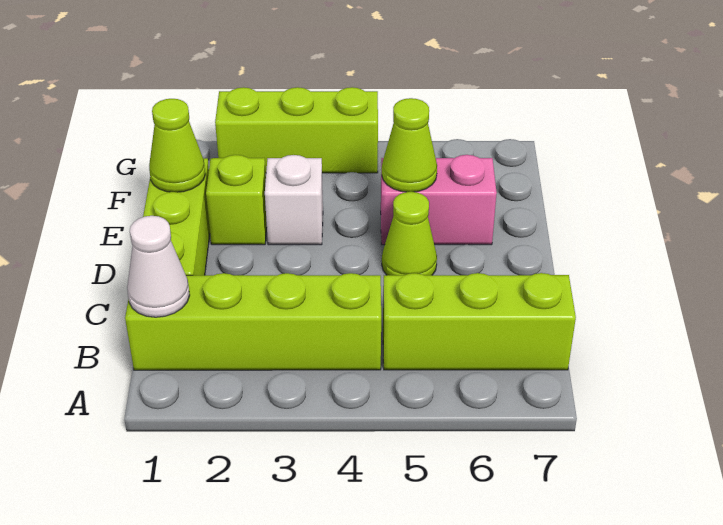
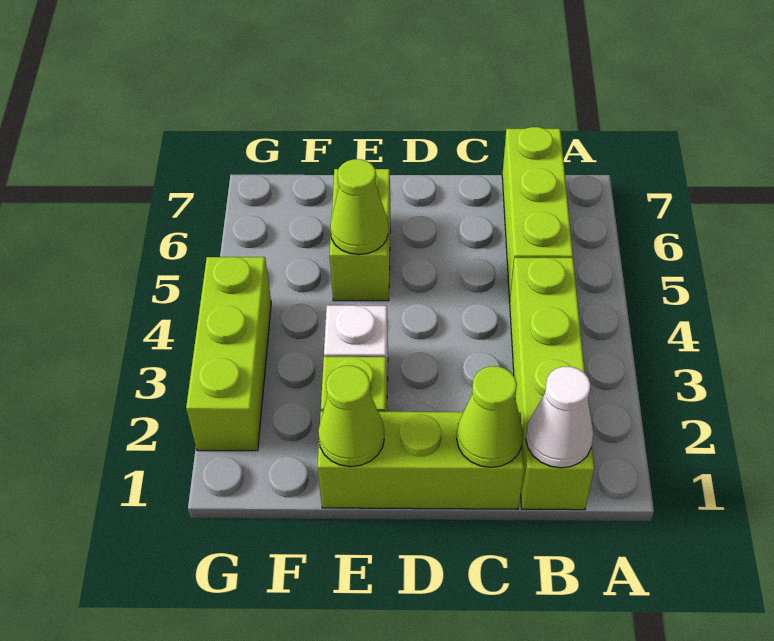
lime 1x1 cone [382,192,437,275] -> lime 1x1 cone moved to [457,366,523,467]
pink 1x2 brick [381,155,497,245] -> lime 1x2 brick [330,169,390,301]

